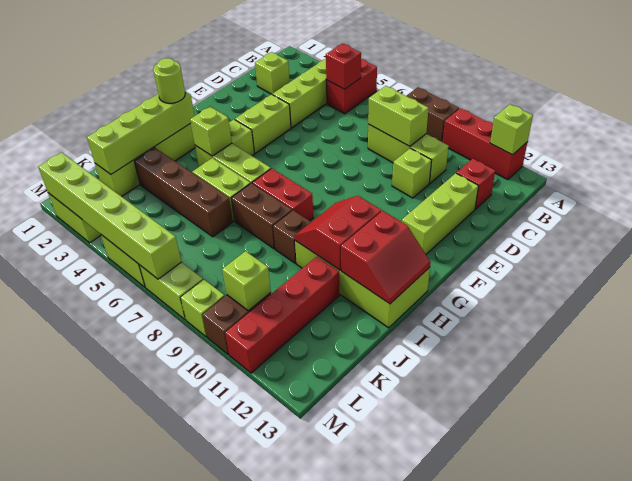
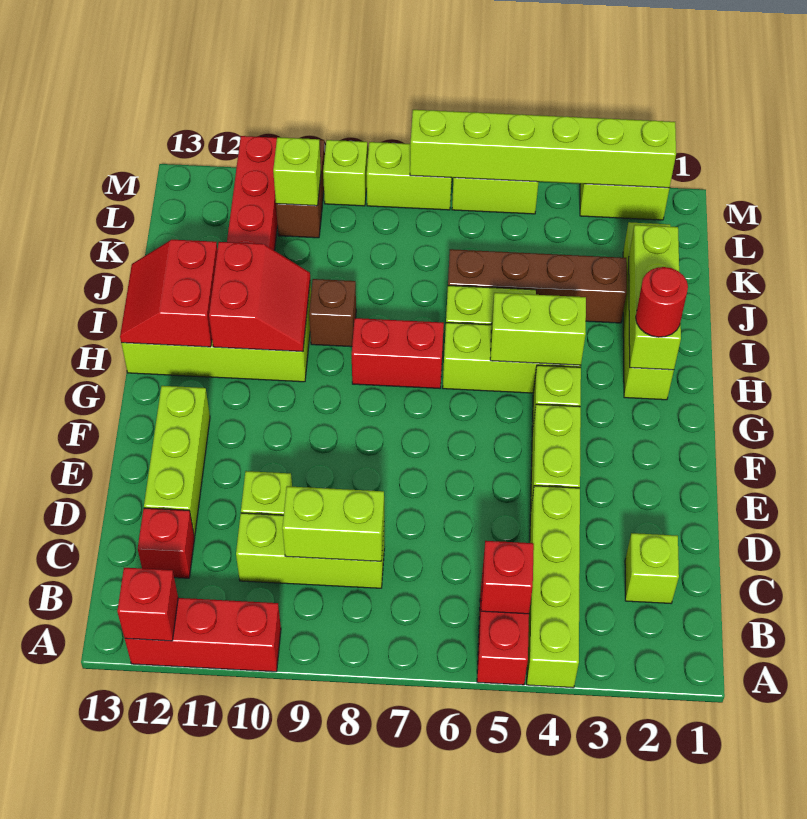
brown 1x2 brick [407,87,459,142] -> none
lime 1x1 brick [490,104,533,155] -> red 1x1 brick [117,568,178,641]
lime 1x4 brick [87,91,194,174] -> lime 1x3 brick [629,225,681,370]
lime 1x1 round brick [153,58,185,103] -> red 1x1 round brick [636,267,688,337]
lime 1x1 brick [190,106,232,156] -> lime 1x2 brick [490,293,586,365]
brown 1x2 brick [231,183,292,249] -> none

